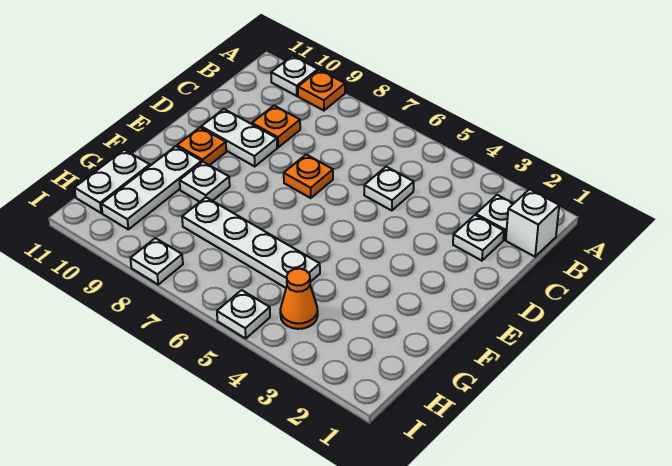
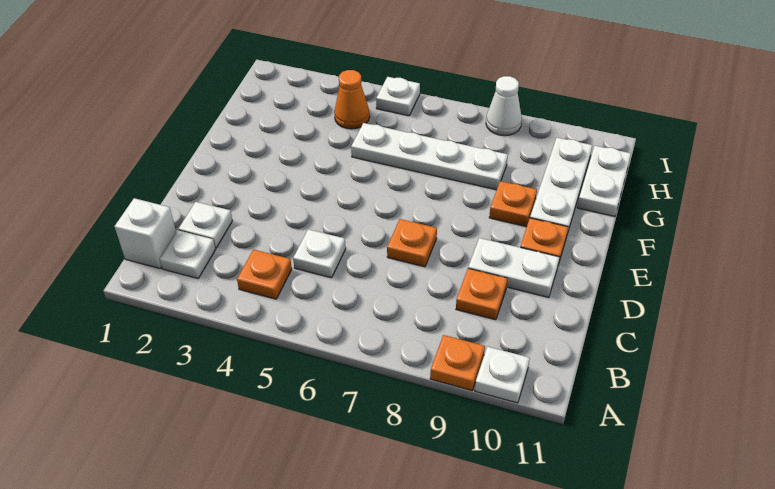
none -> orange 1x1 plate [237,250,292,299]
white 1x1 plate [179,162,230,202] -> orange 1x1 plate [489,181,537,227]
white 1x1 plate [130,238,183,284] -> white 1x1 cone [486,76,522,136]

